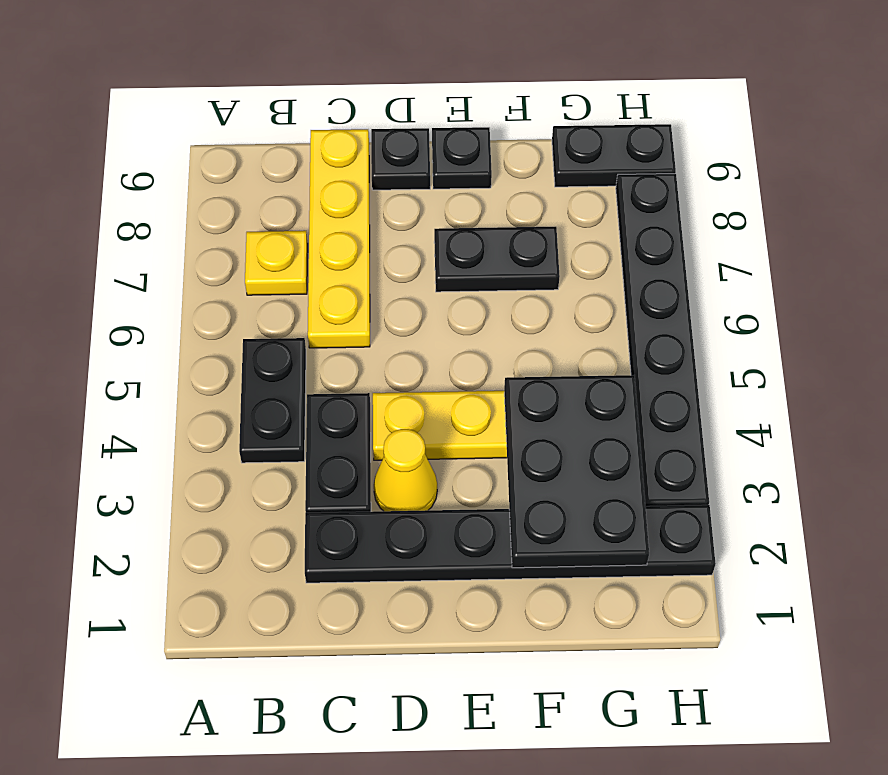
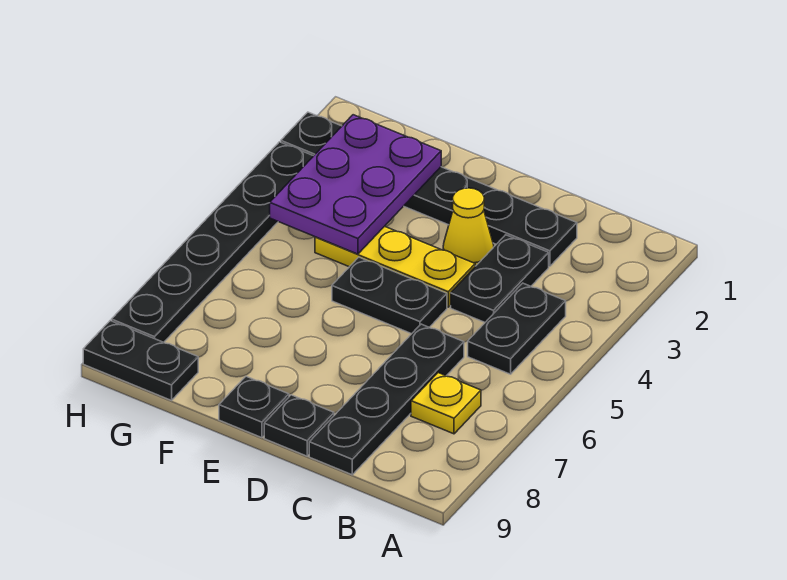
yellow 1x4 plate [308,129,370,348] -> black 1x4 plate [309,324,464,475]
black 1x2 plate [434,227,560,292] -> black 1x2 plate moved to [332,257,447,334]
black 2x3 plate [504,375,649,568] -> purple 2x3 plate [270,115,441,254]

